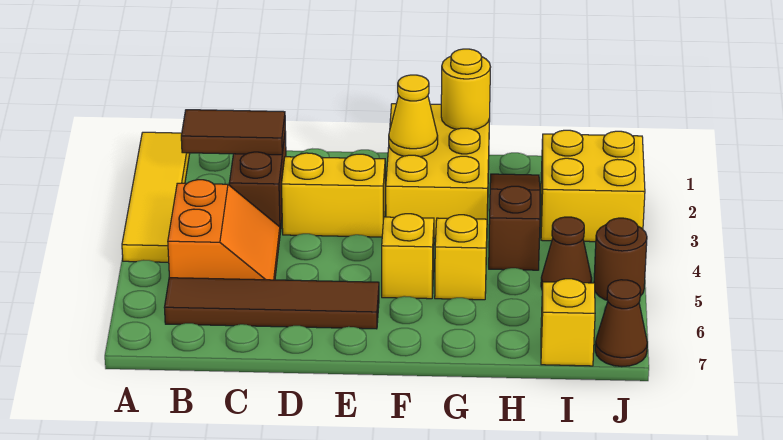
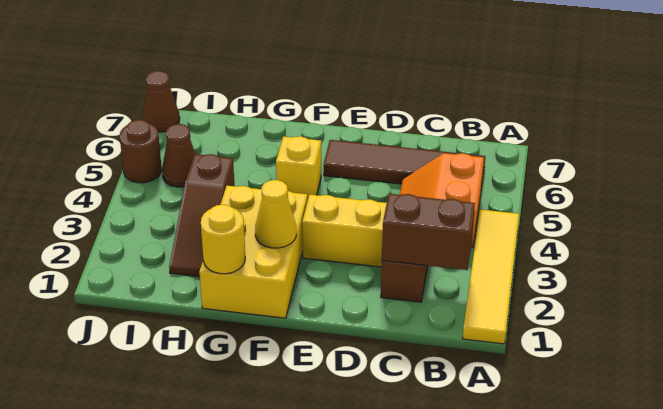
brown 1x2 tile [181,110,285,155] -> brown 1x2 brick [382,194,475,270]
yellow 1x1 brick [435,215,487,300] -> none
yellow 2x2 brick [541,130,645,242] -> none
yellow 1x1 brick [541,279,595,366] -> none

